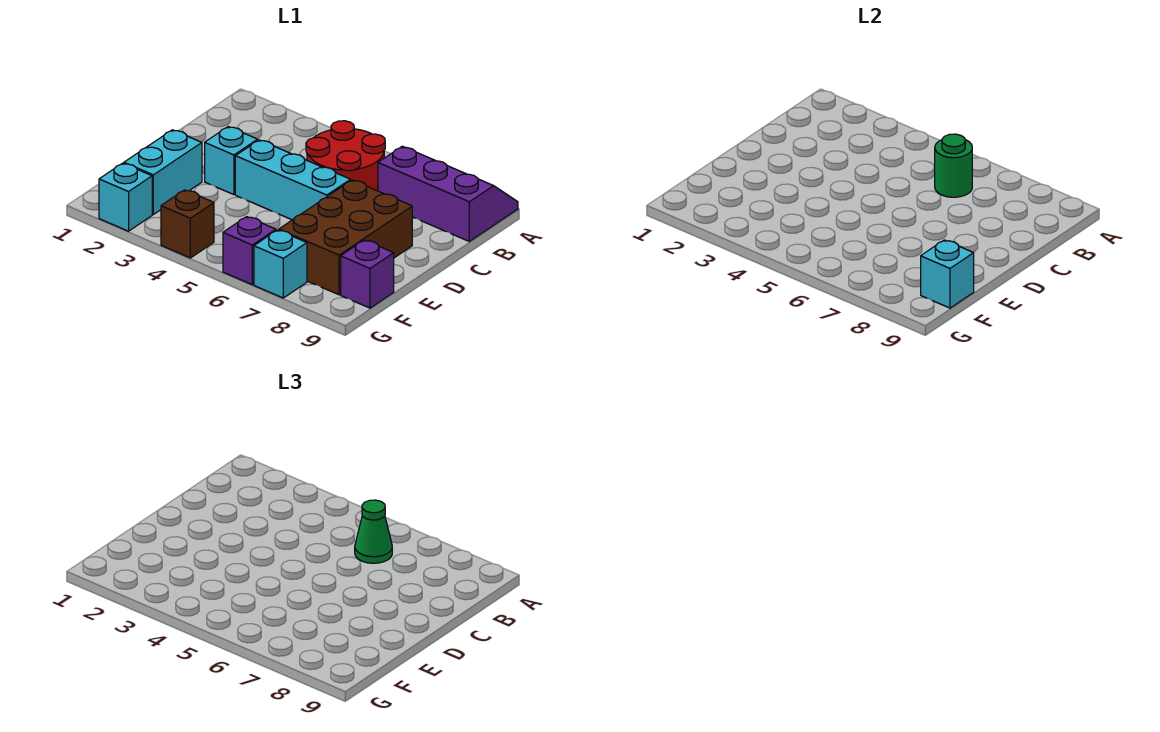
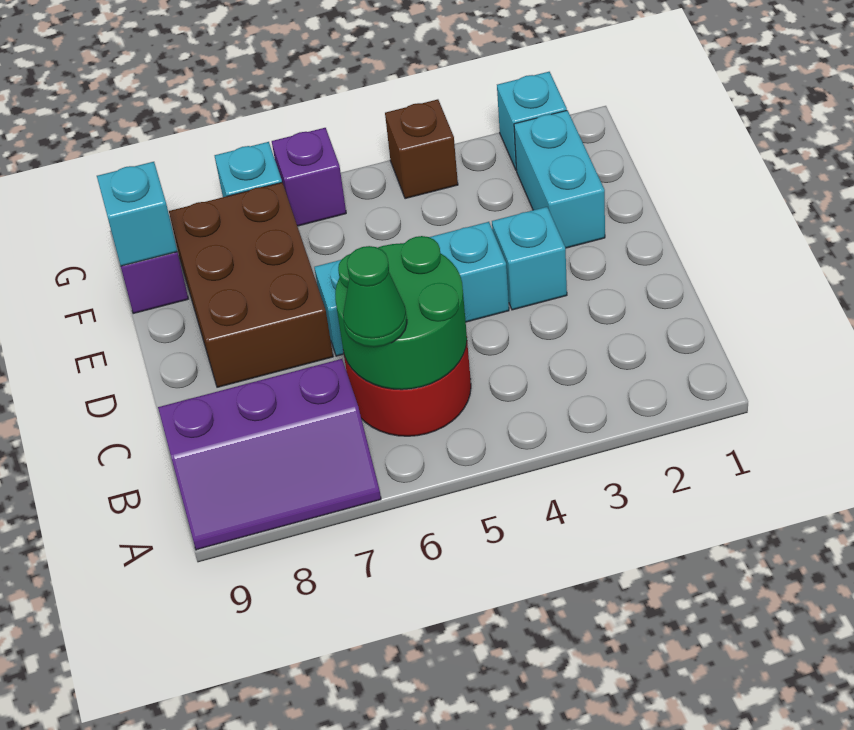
green 1x1 round brick [935,134,972,197] -> green 2x2 round brick [335,236,467,390]

